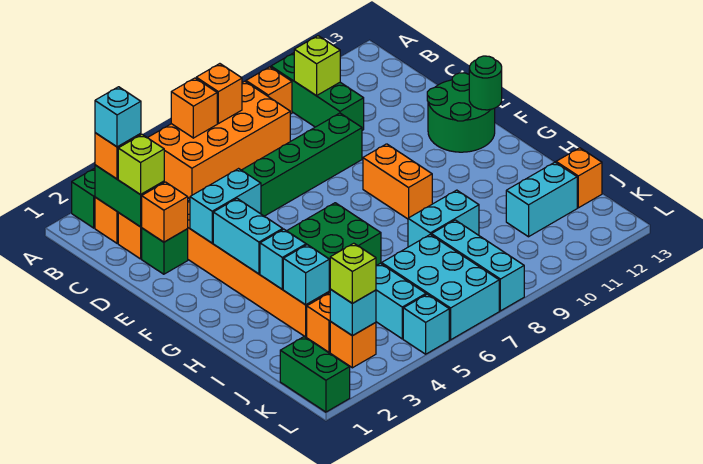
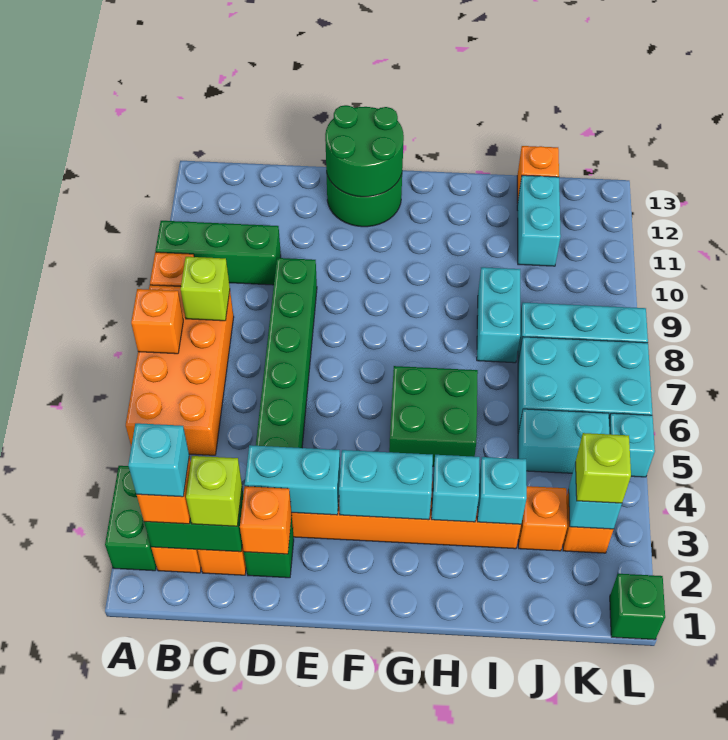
orange 1x1 brick [171,78,217,138] -> none
lime 1x1 brick [294,36,340,96] -> lime 1x1 brick moved to [181,257,230,321]
cyan 1x2 brick [190,169,261,243] -> cyan 1x2 brick turned to [245,445,340,515]
orange 1x2 brick [363,144,432,219] -> none
green 1x1 round brick [469,56,502,110] -> green 2x2 round brick [325,105,404,197]
green 1x2 brick [280,337,350,412] -> green 1x1 brick [610,574,665,640]

